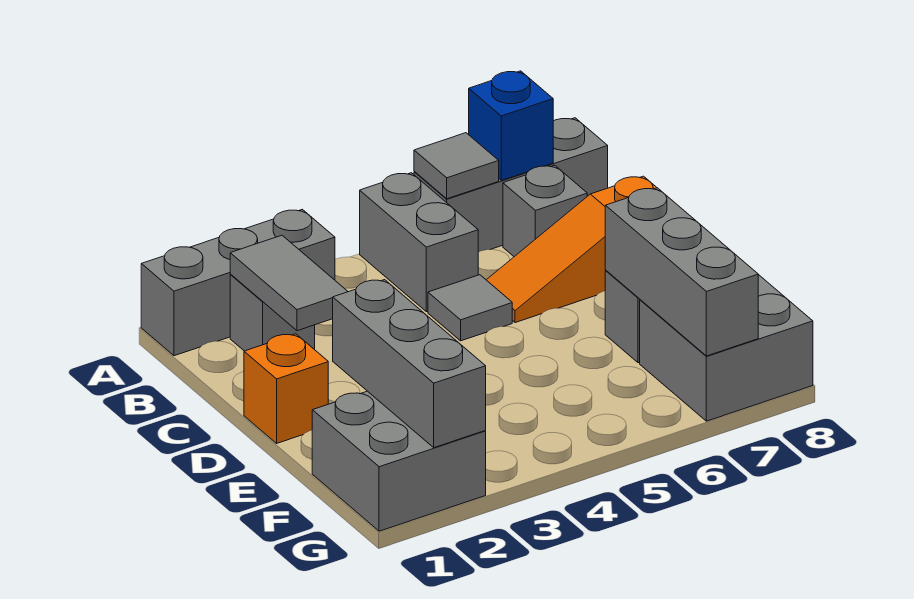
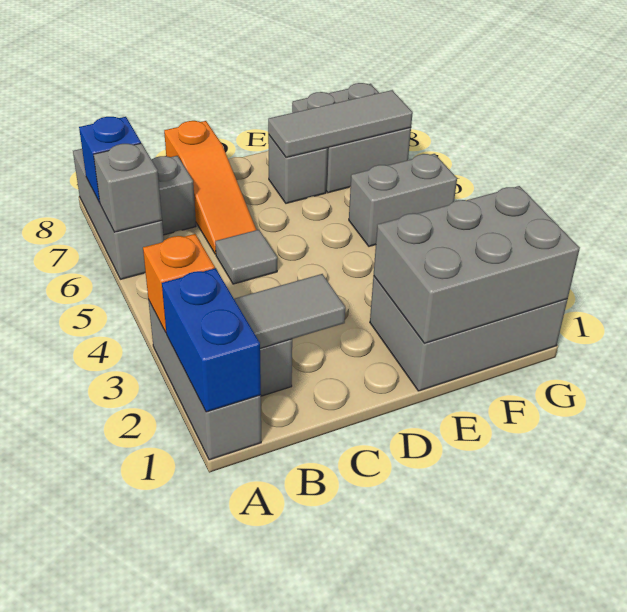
none -> blue 1x2 brick [162,268,261,412]
grey 1x2 brick [360,173,478,312] -> grey 1x2 brick moved to [349,154,457,246]
grey 1x1 tile [414,133,499,199] -> grey 1x1 brick [94,143,162,232]
orange 1x1 brick [244,334,328,443] -> orange 1x1 brick moved to [143,234,215,332]
grey 1x3 brick [333,280,486,448] -> grey 2x3 brick [374,186,580,343]
grey 1x3 brick [605,188,758,356] -> grey 1x3 tile [268,90,413,158]
grey 2x2 brick [312,391,486,531] -> grey 2x3 brick [370,276,568,391]

